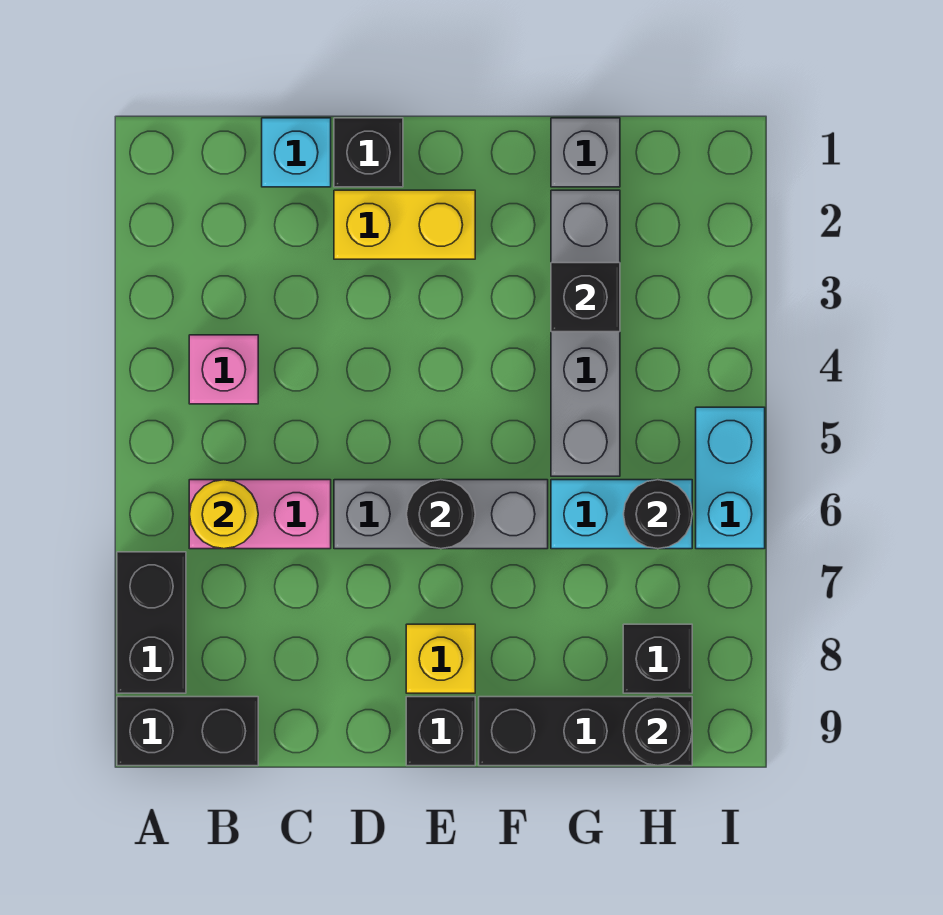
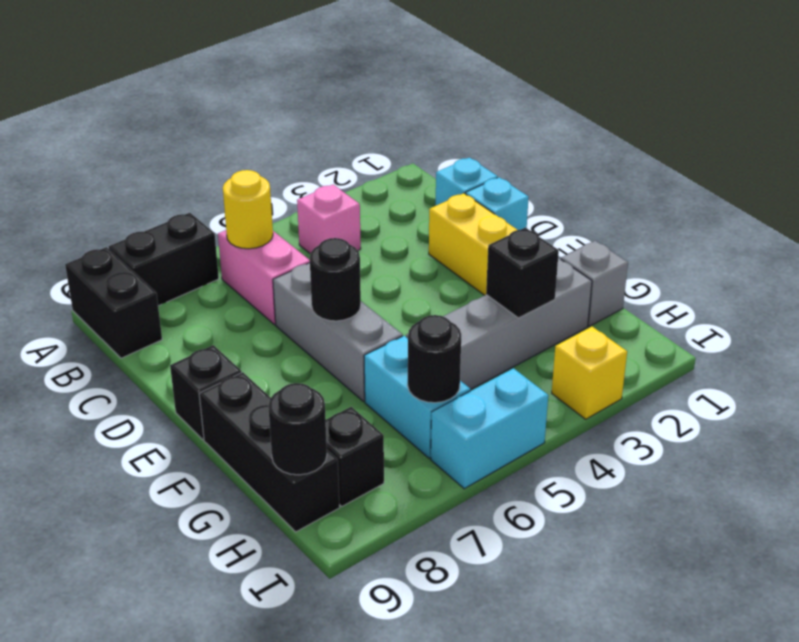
black 1x1 brick [334,118,403,187] -> cyan 1x1 brick [466,177,529,230]
yellow 1x1 brick [406,624,475,693] -> yellow 1x1 brick moved to [552,327,627,419]

